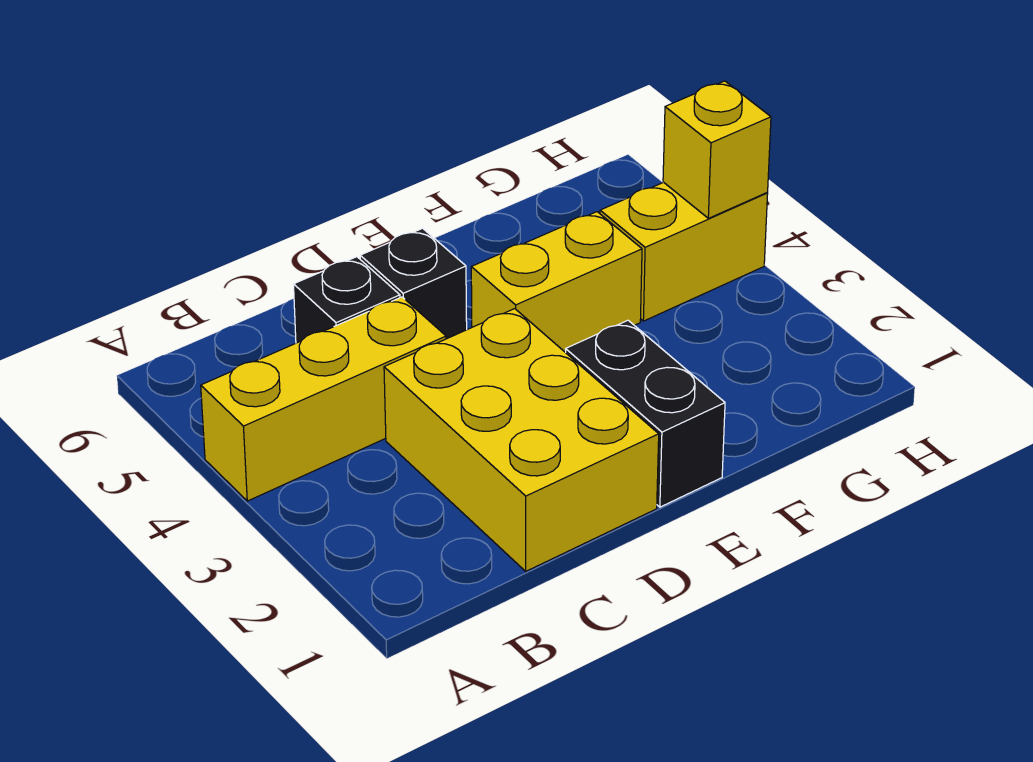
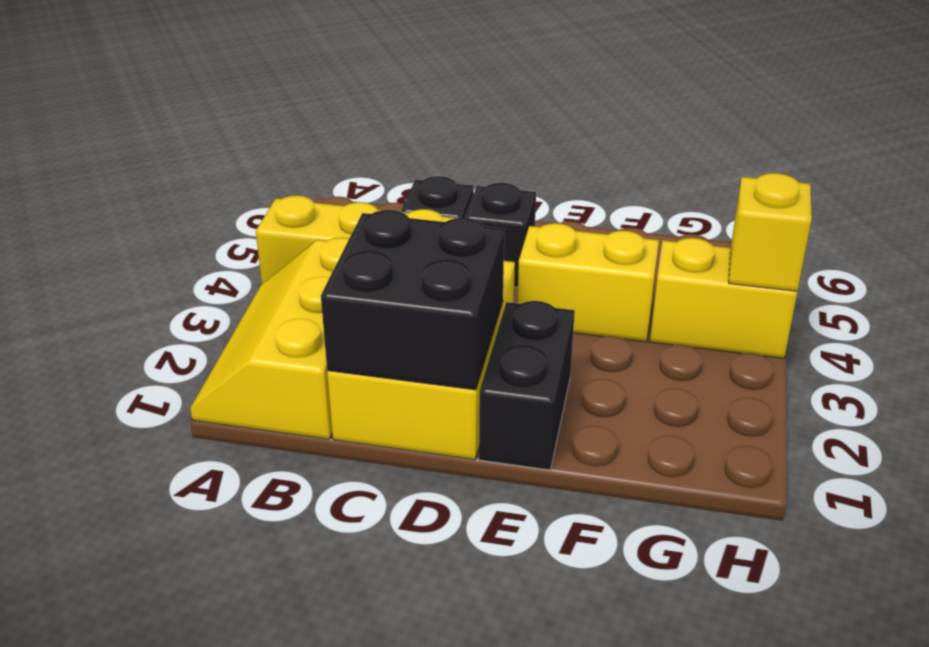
none -> yellow 2x3 slope [190,237,349,439]
none -> black 2x2 brick [321,210,505,390]

